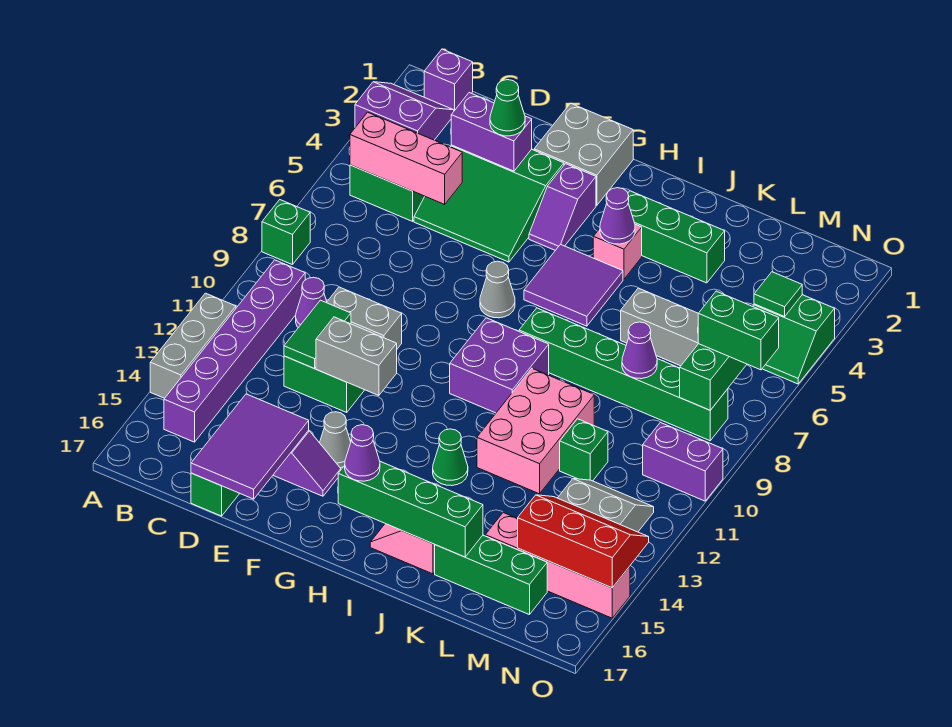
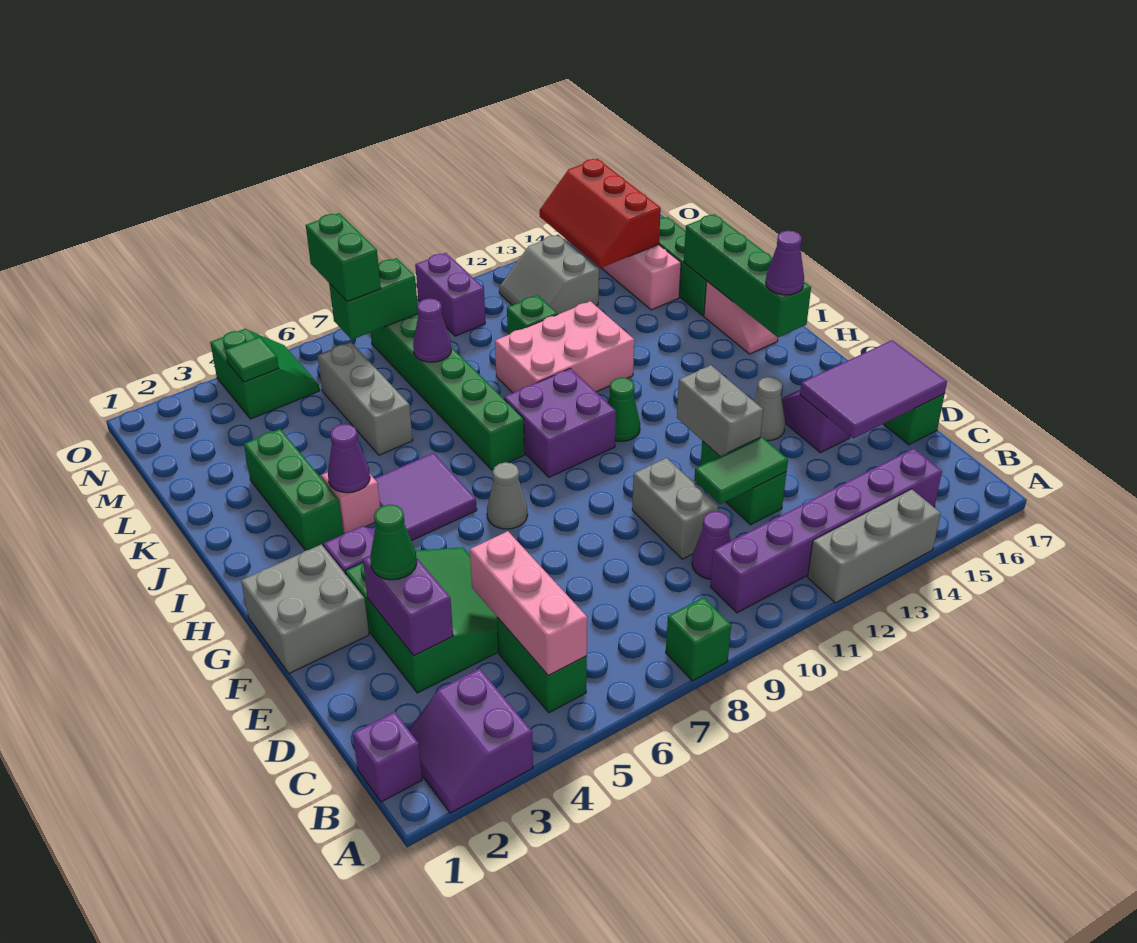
green 1x1 cone [433,429,468,486] -> green 1x1 cone moved to [608,378,640,441]

